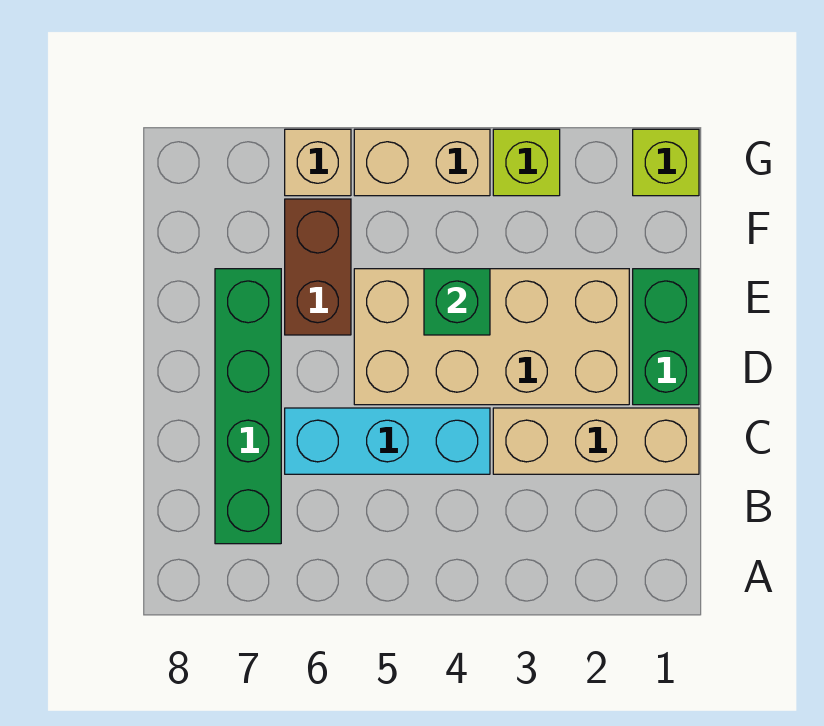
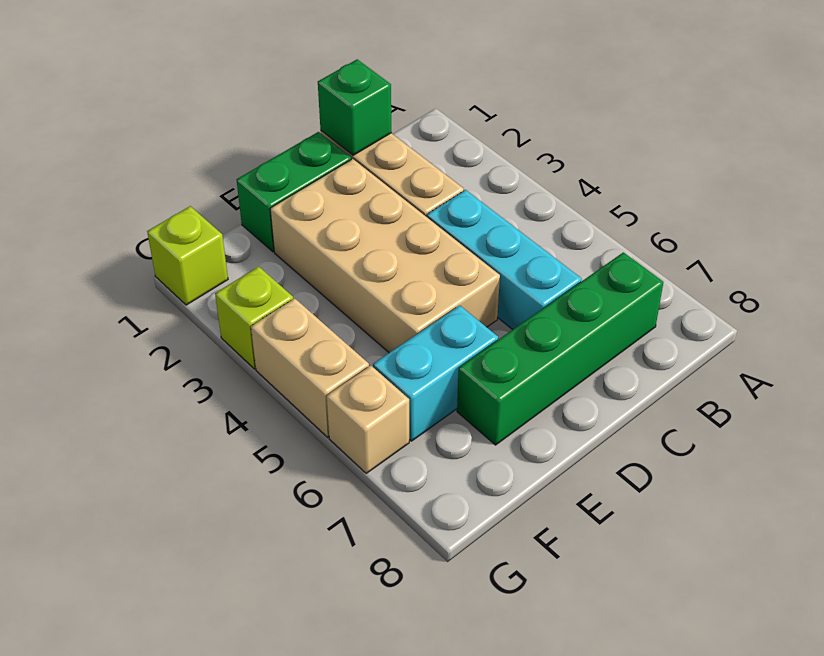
green 1x1 brick [424,269,490,335] -> green 1x1 brick moved to [318,59,392,155]
brown 1x2 brick [285,199,351,335] -> cyan 1x2 brick [373,305,498,441]

